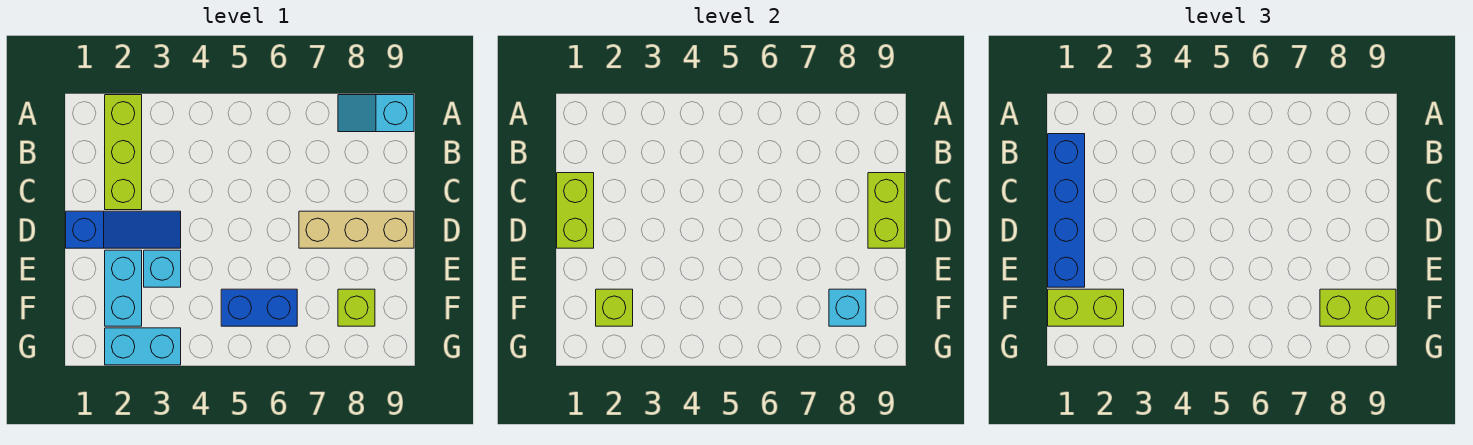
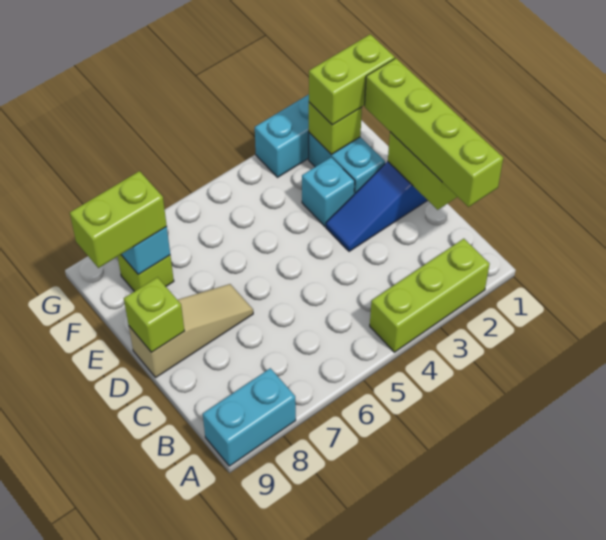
lime 1x3 brick [105,95,142,210] -> lime 1x3 brick turned to [370,239,490,352]
cyan 1x2 slope [338,95,414,132] -> cyan 1x2 brick [203,368,296,466]
blue 1x4 brick [1048,134,1085,287] -> lime 1x4 brick [365,58,503,207]
lime 1x2 brick [868,173,905,248] -> lime 1x1 brick [124,277,184,352]
tan 1x3 brick [299,211,414,248] -> tan 1x3 slope [129,284,253,377]
blue 1x2 brick [221,289,297,326] -> none

